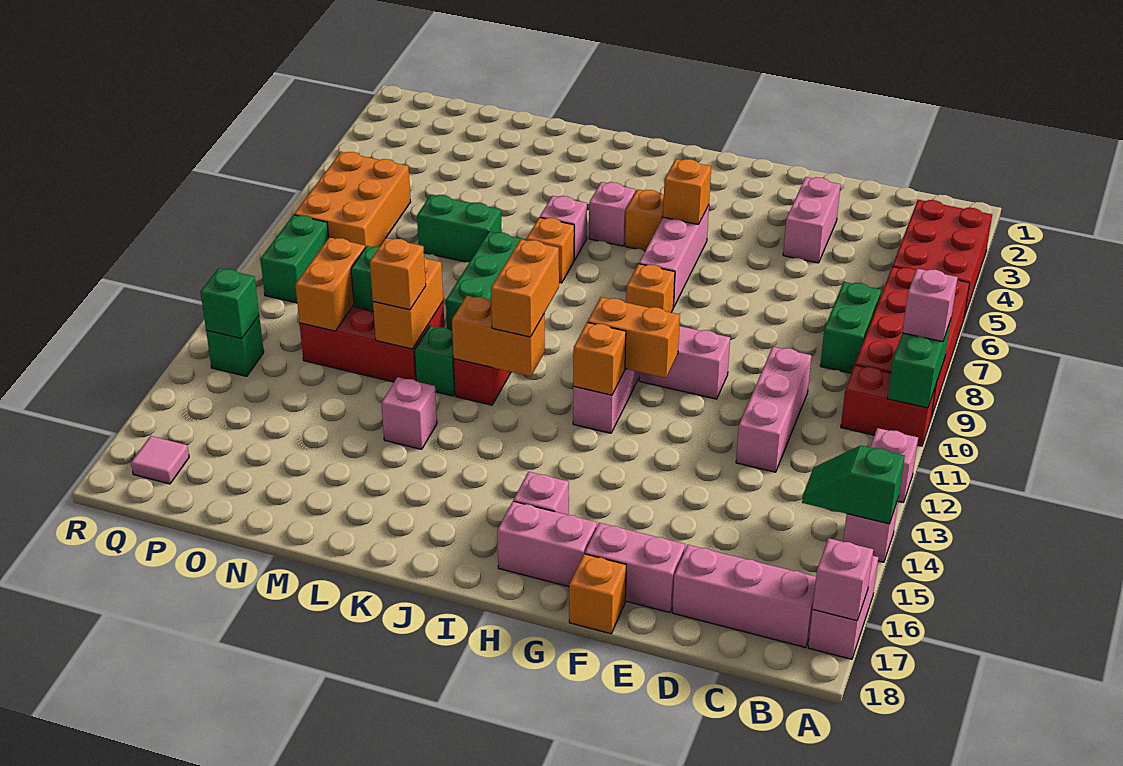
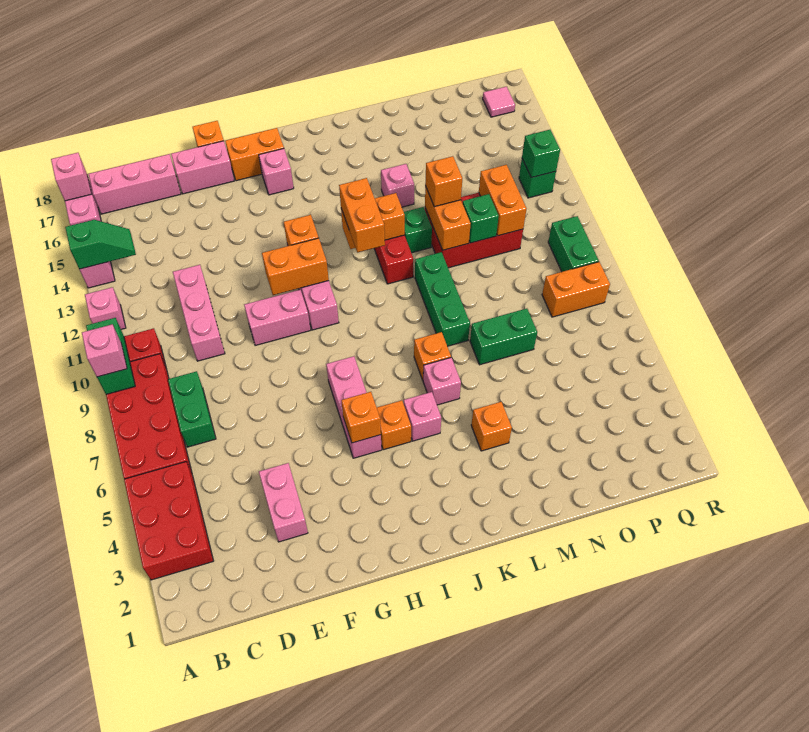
pink 1x2 brick [497,501,597,587] -> orange 1x2 brick [225,128,284,181]
orange 1x1 brick [626,264,675,312] -> orange 1x1 brick moved to [471,402,512,451]
orange 2x3 brick [294,152,411,247] -> orange 1x2 brick [542,262,610,317]

